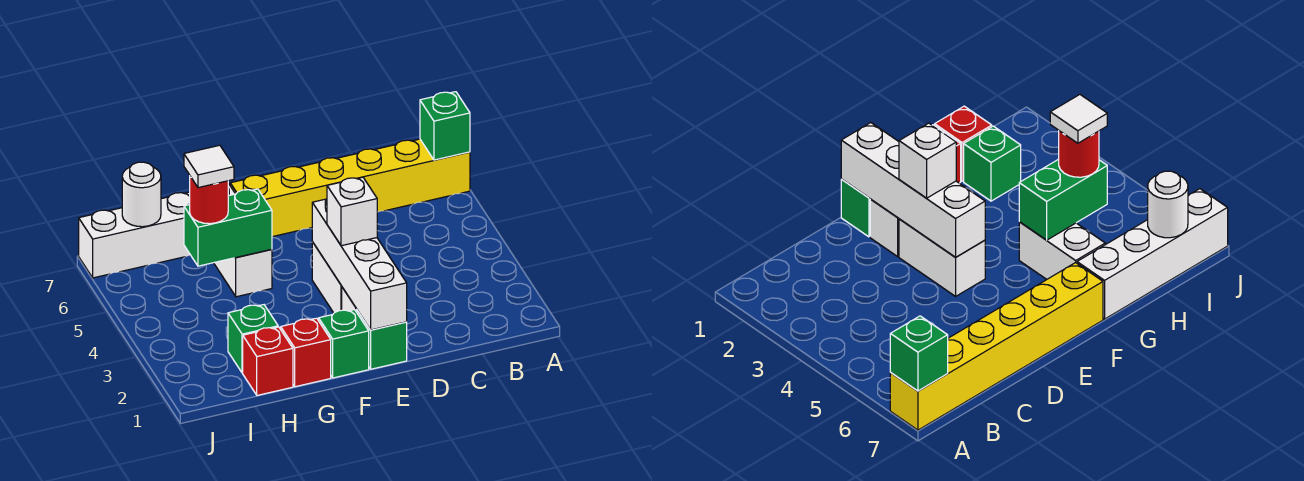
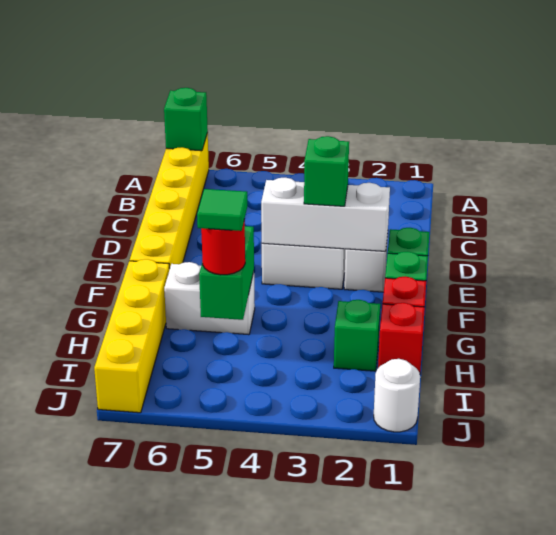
white 1x4 brick [312,199,407,330] -> white 1x3 brick [261,178,390,251]
white 1x1 brick [327,177,377,246] -> green 1x1 brick [304,136,349,206]
white 1x4 brick [79,183,235,278] -> yellow 1x4 brick [94,259,170,413]
white 1x1 tile [184,145,234,188] -> green 1x1 tile [197,189,247,231]
white 1x1 round brick [122,162,161,227] -> white 1x1 round brick moved to [374,359,420,432]

